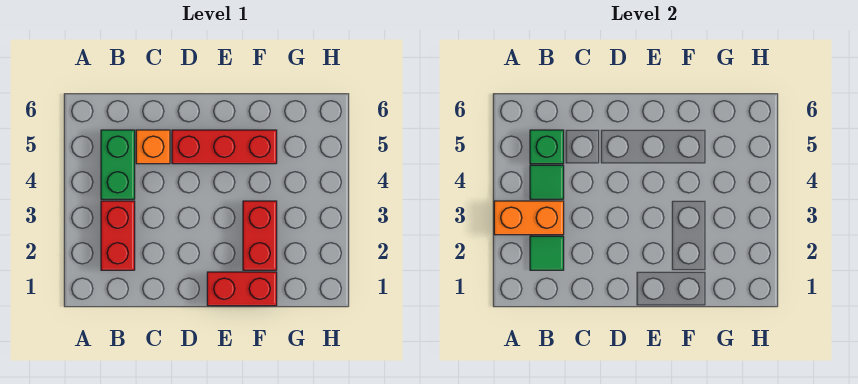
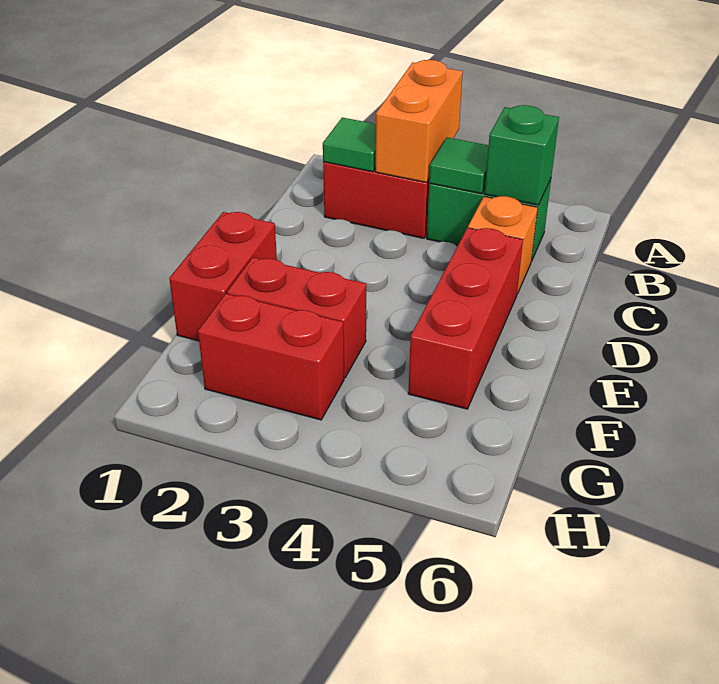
none -> red 1x2 brick [198,294,344,420]

